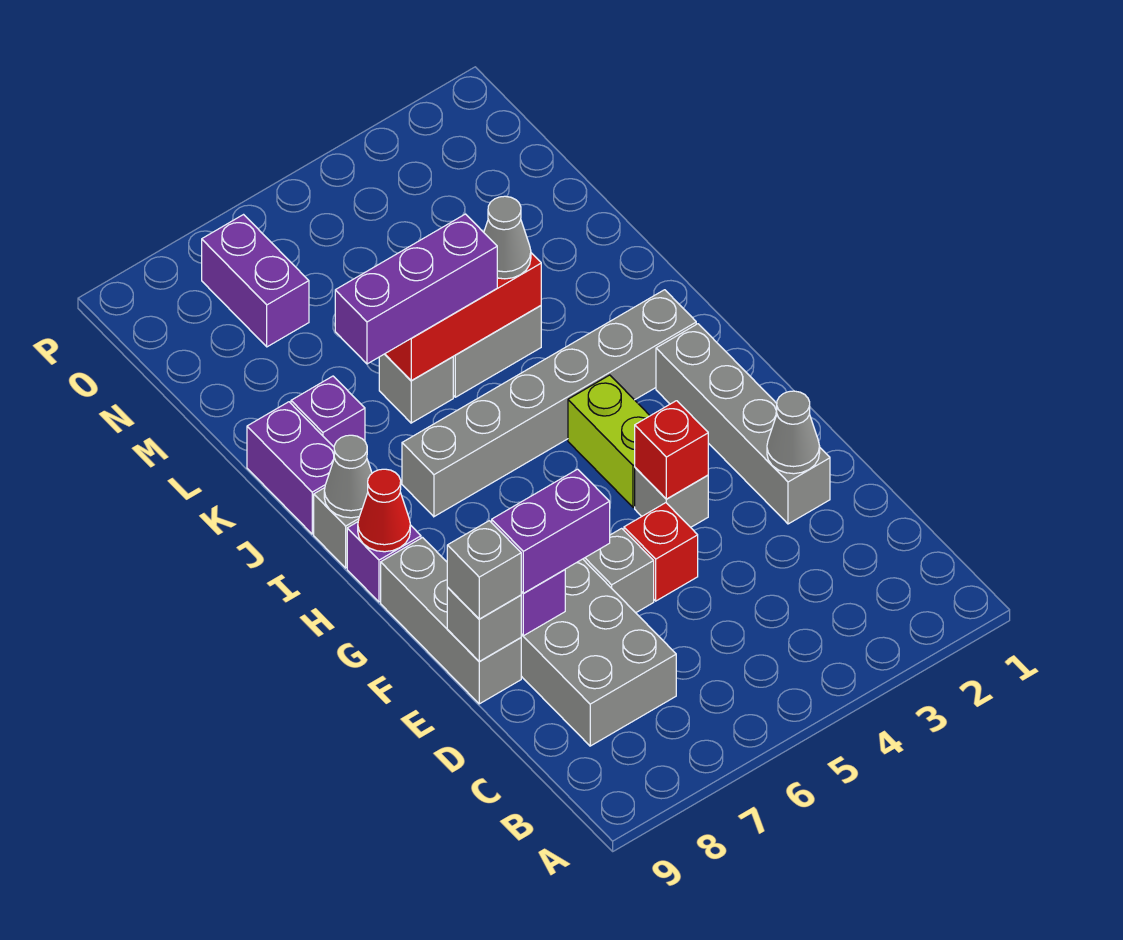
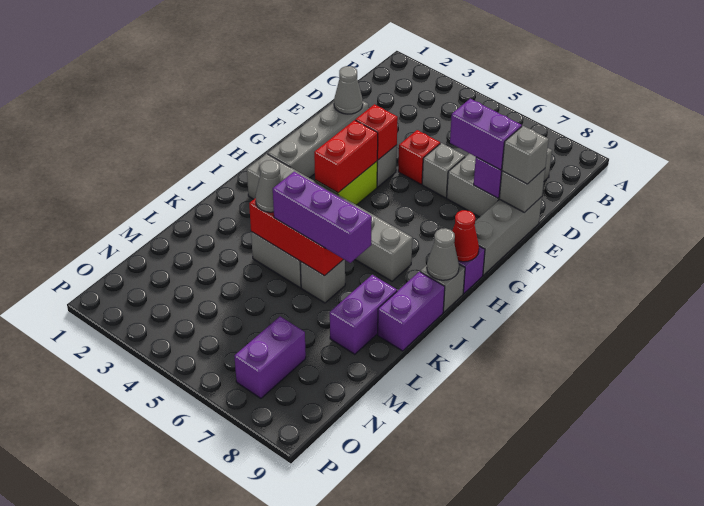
none -> red 1x2 brick [314,120,378,193]
purple 1x1 brick [291,376,365,447] -> purple 1x2 brick [330,275,397,354]

